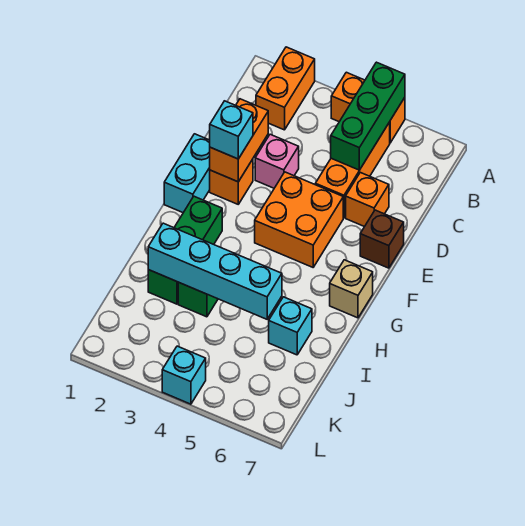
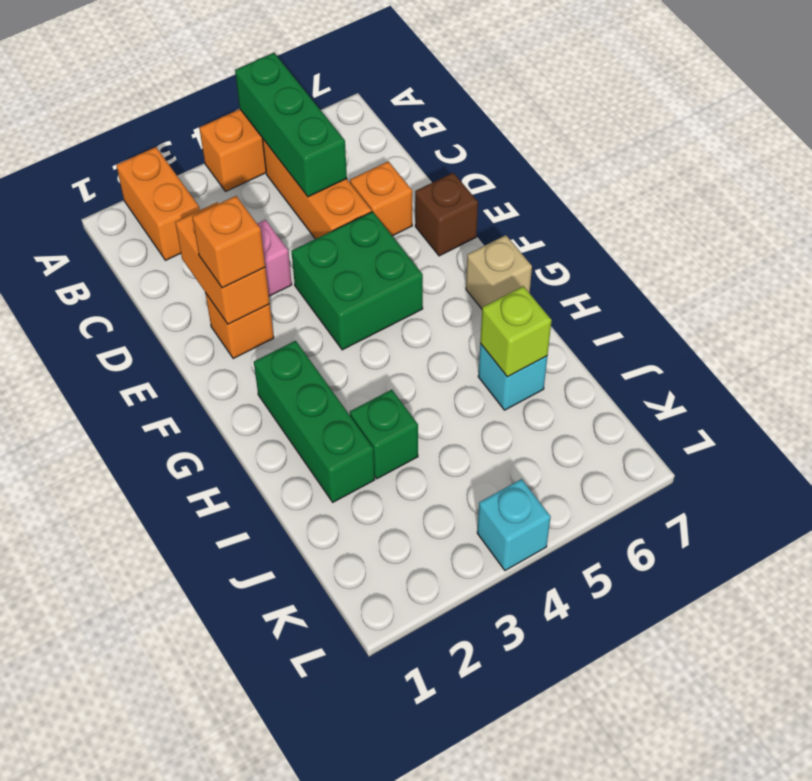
cyan 1x2 brick [164,134,210,213] -> none
cyan 1x1 brick [210,101,253,159] -> orange 1x1 brick [192,196,265,288]
orange 2x2 brick [255,172,343,267] -> green 2x2 brick [291,212,423,350]
cyan 1x4 brick [148,223,282,319] -> none
none -> lime 1x1 brick [480,286,552,377]

